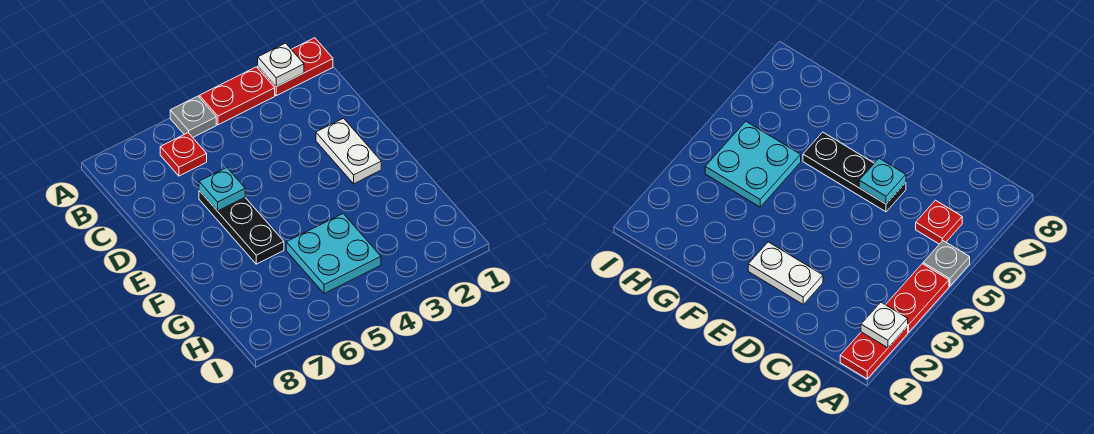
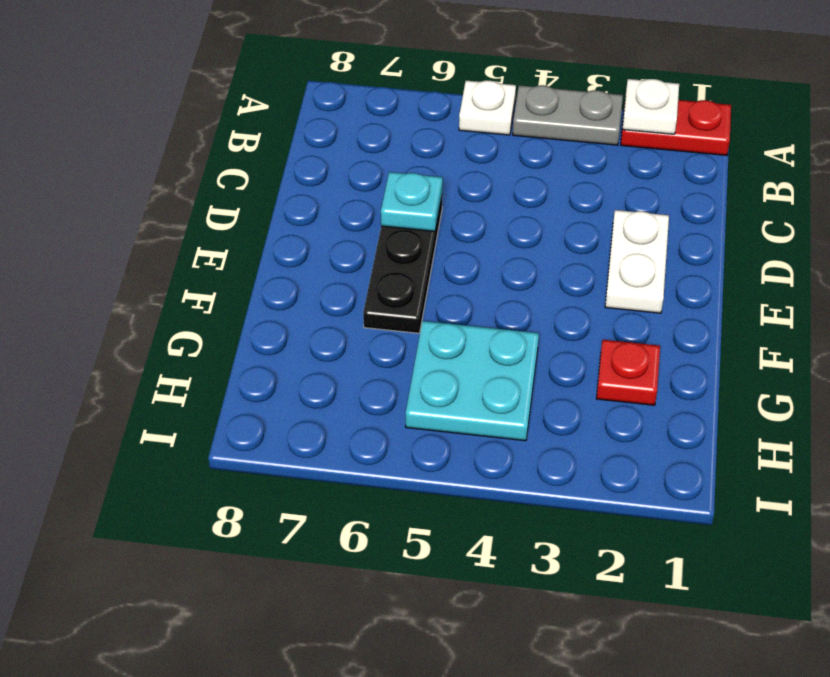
red 1x2 plate [199,67,275,125] -> grey 1x2 plate [513,85,623,145]
grey 1x1 plate [170,96,216,137] -> white 1x1 plate [459,81,516,135]
red 1x1 plate [160,133,207,176] -> red 1x1 plate moved to [596,340,660,405]

